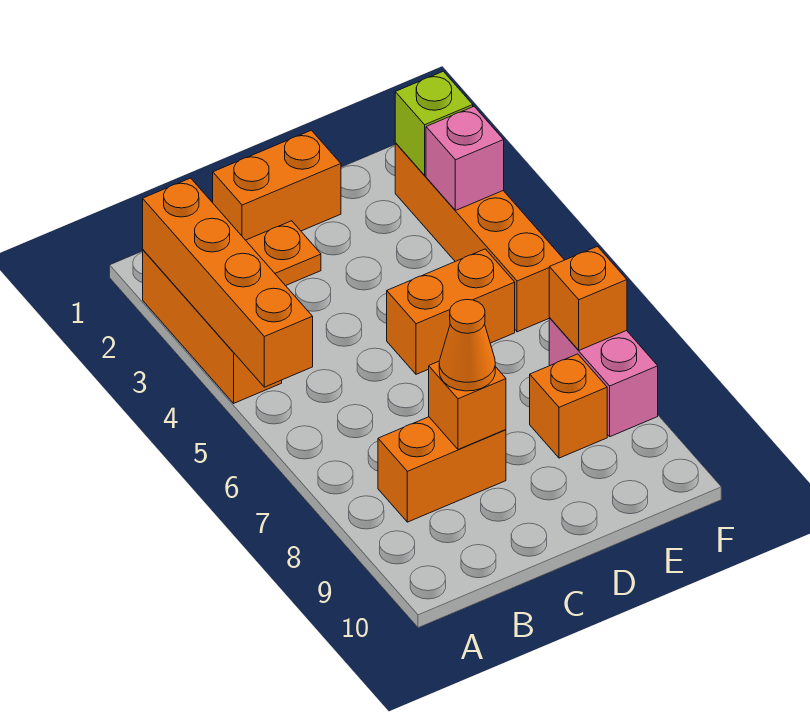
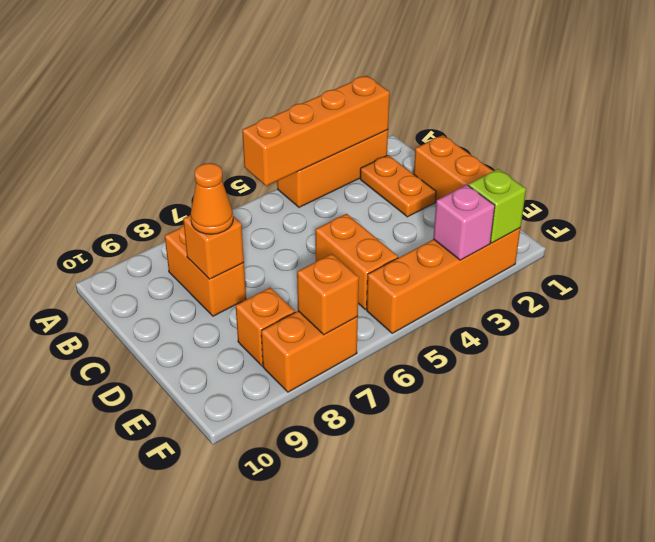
pink 1x2 brick [549,318,658,437] -> orange 1x2 brick [261,311,358,392]

